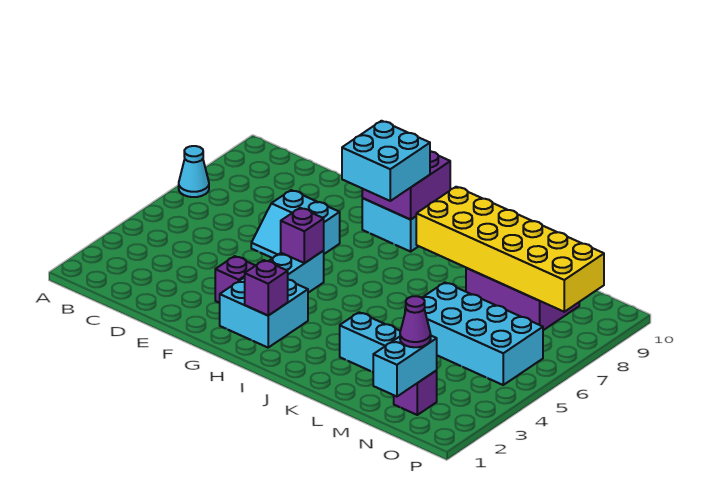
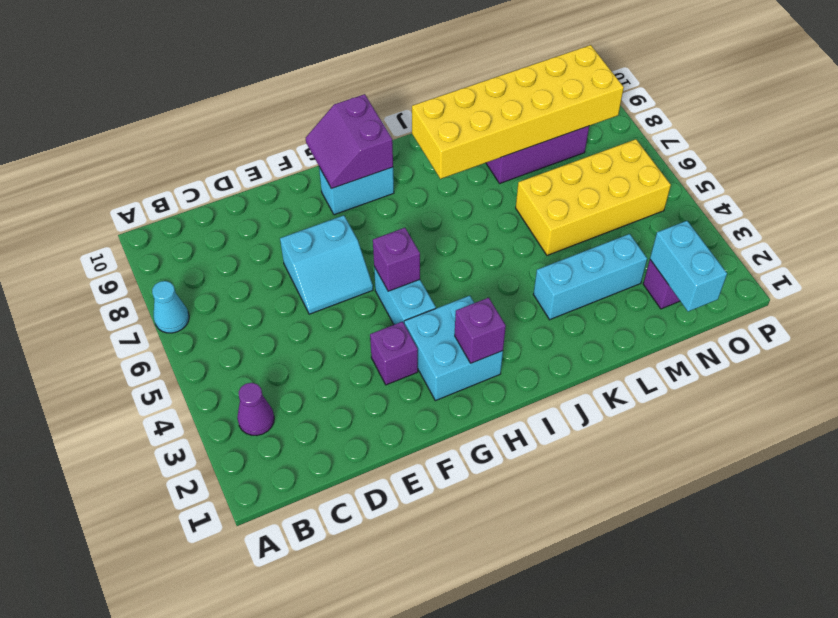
cyan 2x2 brick [342,121,430,201] -> none
purple 2x2 brick [362,151,450,220] -> purple 2x2 slope [306,94,393,189]
cyan 2x4 brick [405,282,543,385] -> yellow 2x4 brick [516,139,671,255]
purple 1x1 cone [400,296,431,347] -> purple 1x1 cone moved to [237,383,274,436]

